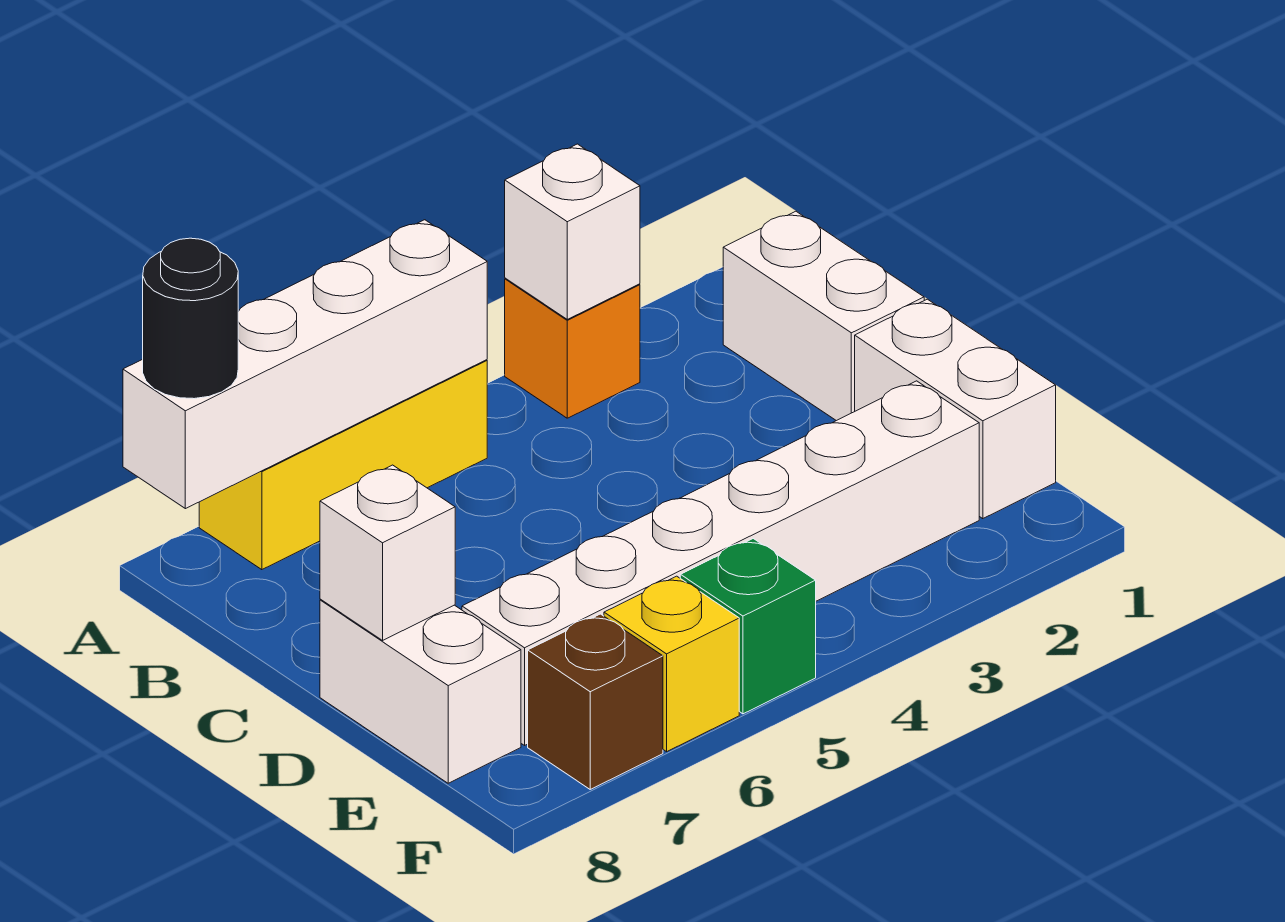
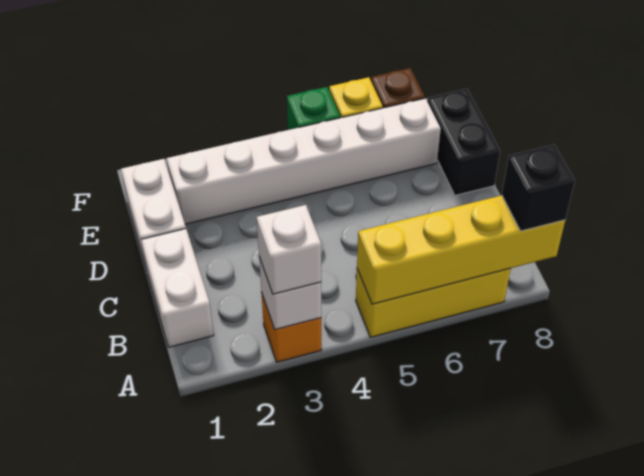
white 1x4 brick [123,220,487,509] -> yellow 1x4 brick [357,195,565,304]
black 1x1 round brick [143,238,238,399] -> black 1x1 brick [502,144,575,231]
white 1x2 brick [320,599,521,783] -> black 1x2 brick [427,89,500,195]
white 1x1 brick [320,465,455,641] -> white 1x1 brick moved to [257,205,321,294]

